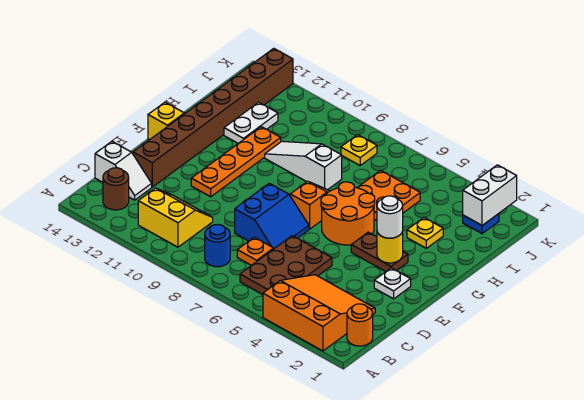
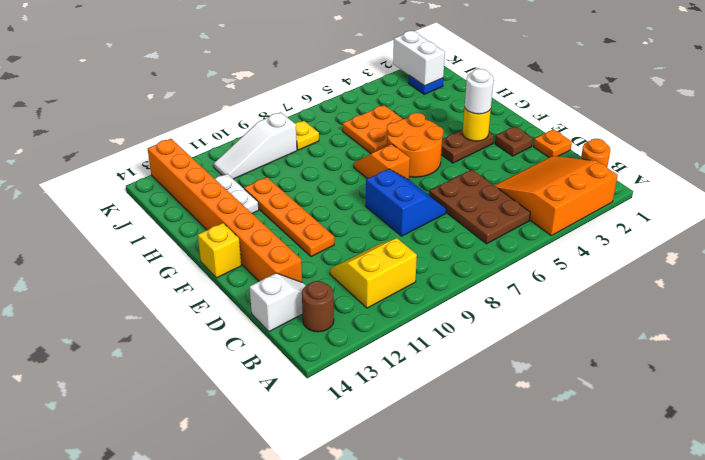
blue 1x1 round brick [205,224,230,267] -> none
orange 1x1 plate [237,237,274,265] -> orange 1x1 plate moved to [534,129,572,157]
brown 1x8 brick [133,48,293,187] -> orange 1x8 brick [148,139,302,282]
white 1x1 plate [374,268,411,299] -> brown 1x1 plate [495,126,533,156]
yellow 1x1 plate [407,218,443,248] -> none
white 1x3 slope [265,141,342,190] -> white 1x3 slope moved to [214,112,297,179]

